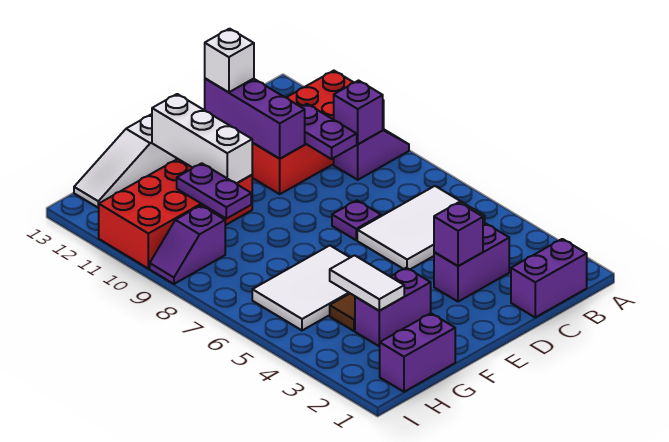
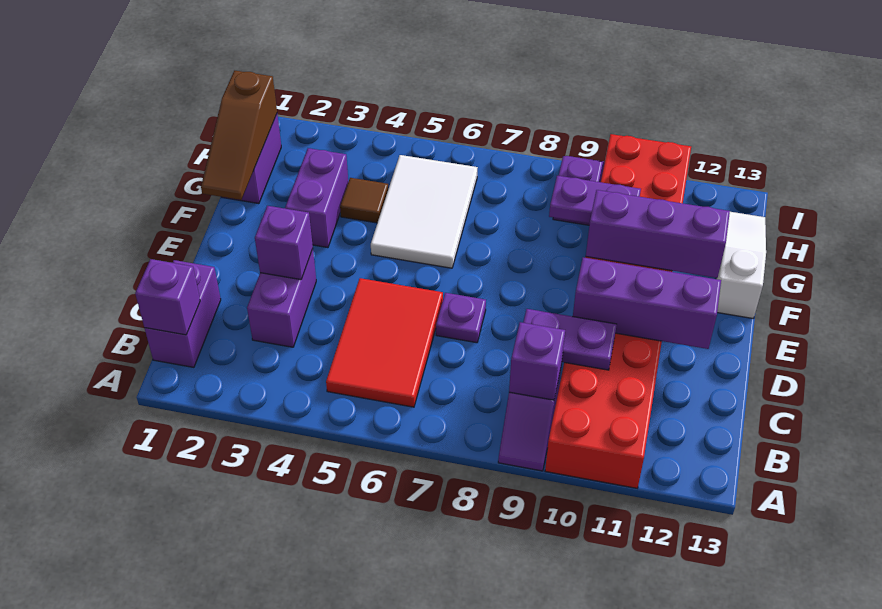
none -> purple 1x1 brick [135,259,200,335]
white 2x3 tile [357,186,485,270] -> red 2x3 tile [326,278,443,407]
white 1x1 brick [205,29,254,92] -> none
none -> brown 1x3 slope [201,71,277,200]
white 1x3 brick [152,94,252,184] -> purple 1x3 brick [586,190,730,278]
white 1x2 tile [330,255,404,311] -> none

